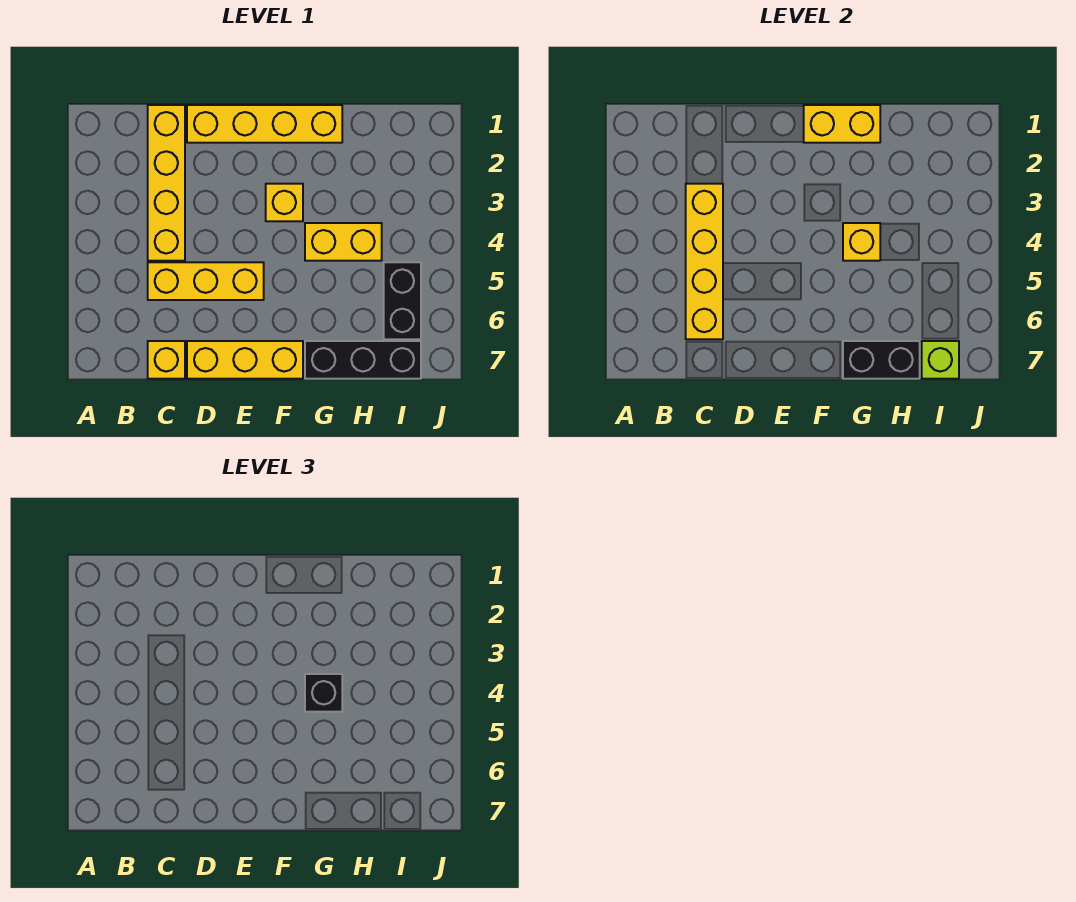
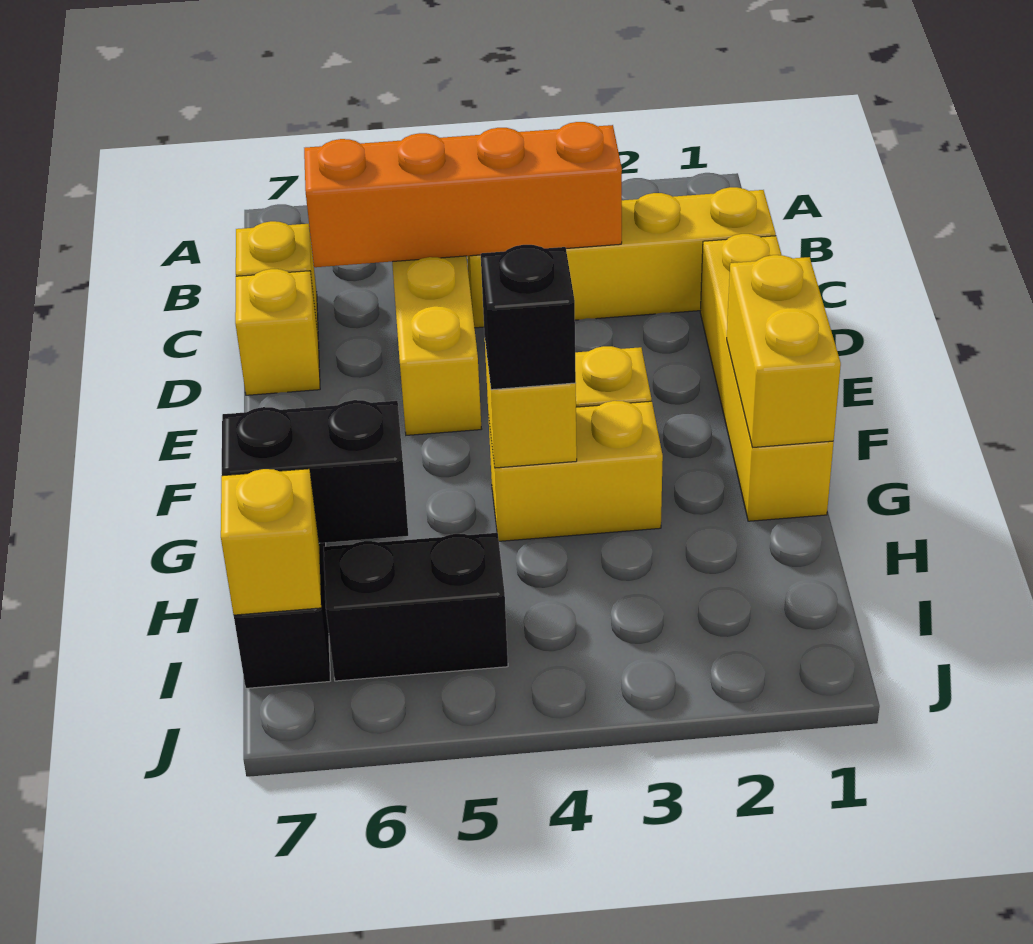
yellow 1x4 brick [686,184,723,339] -> orange 1x4 brick [304,122,622,267]
yellow 1x3 brick [187,341,303,379] -> yellow 1x1 brick [235,269,320,395]
yellow 1x2 brick [305,223,382,261] -> yellow 1x2 brick turned to [488,401,663,541]
black 1x2 brick [843,341,920,379] -> black 1x2 brick turned to [222,400,408,543]
lime 1x1 brick [922,341,959,379] -> yellow 1x1 brick [221,469,321,615]

